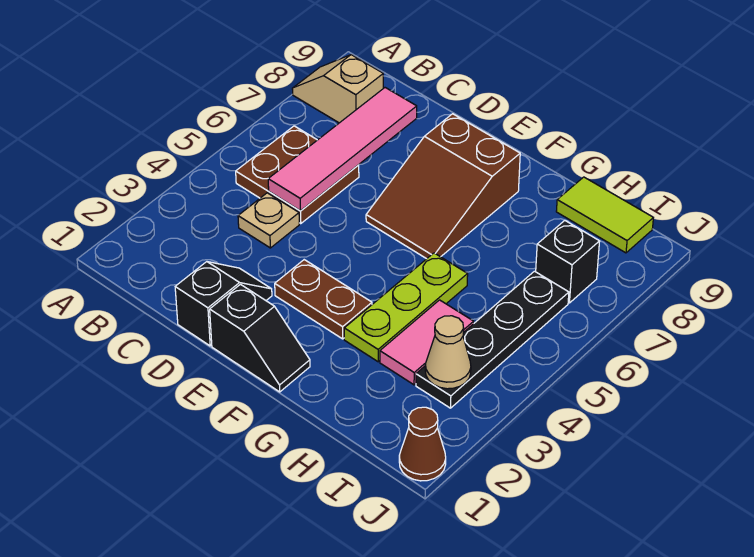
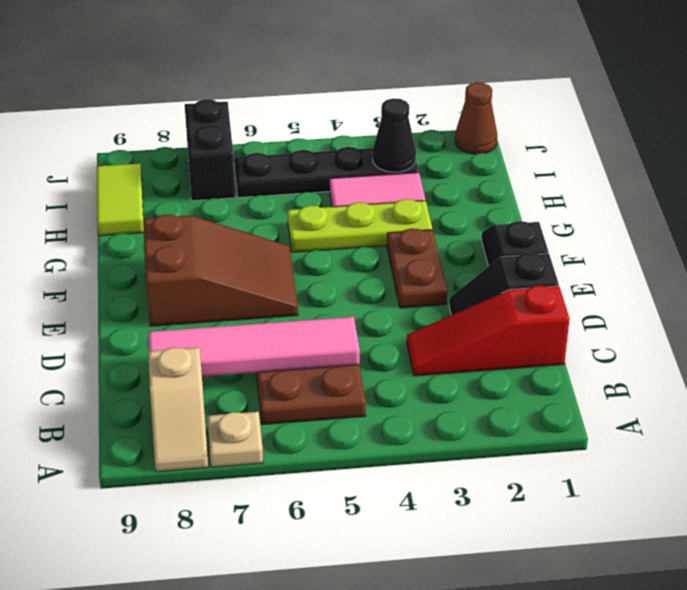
none -> red 1x3 slope [407,285,570,376]
tan 1x1 plate [238,193,299,248] -> tan 1x1 plate moved to [207,412,263,467]
tan 1x1 cone [425,316,471,389] -> black 1x1 cone [373,98,416,172]
black 1x1 brick [536,221,600,303] -> black 1x2 brick [185,99,235,201]

